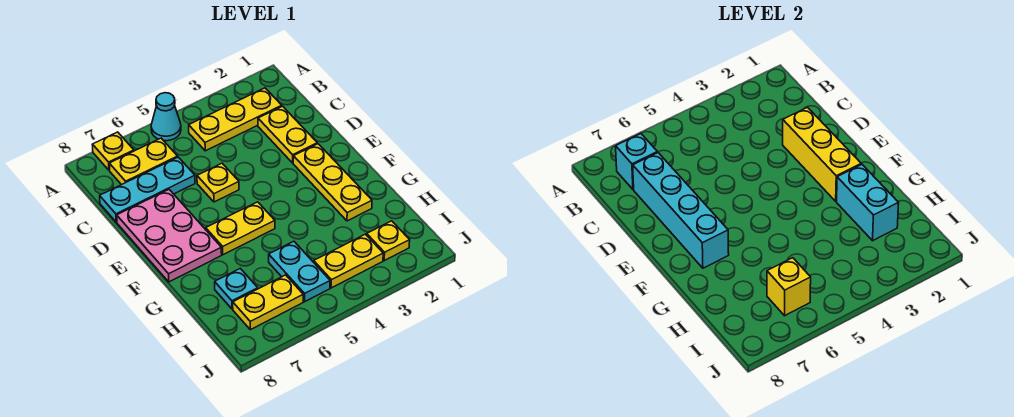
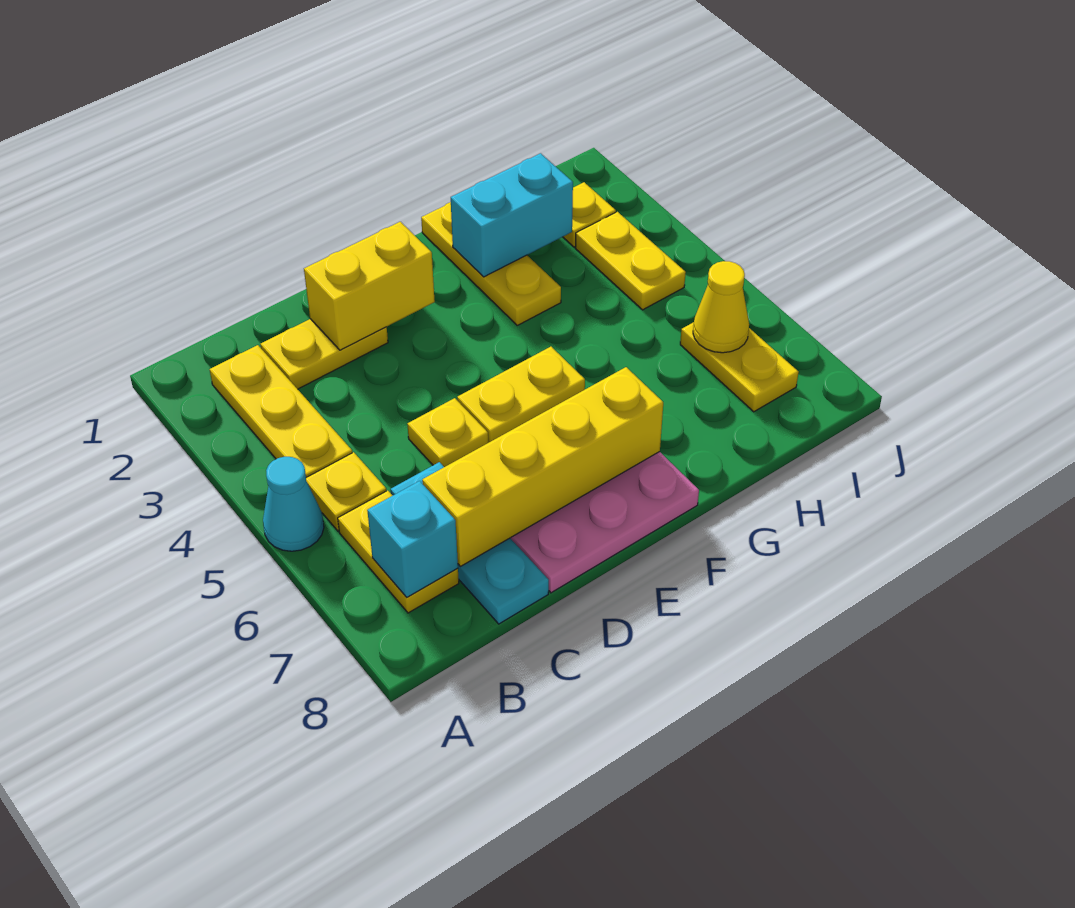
yellow 1x1 plate [92,132,134,170] -> yellow 1x1 plate moved to [306,452,386,531]
cyan 1x4 brick [633,153,729,268] -> yellow 1x4 brick [422,367,663,566]
yellow 1x3 brick [783,107,861,201] -> yellow 1x2 brick [304,222,435,350]
yellow 1x3 plate [293,144,372,221] -> yellow 1x3 plate turned to [421,202,561,325]
yellow 1x2 plate [206,202,275,255] -> yellow 1x2 plate turned to [457,347,585,443]
cyan 1x2 plate [269,241,330,302] -> none
cyan 1x1 plate [215,269,258,309] -> none
yellow 1x1 brick [767,258,811,316] -> yellow 1x1 cone [693,261,749,353]

